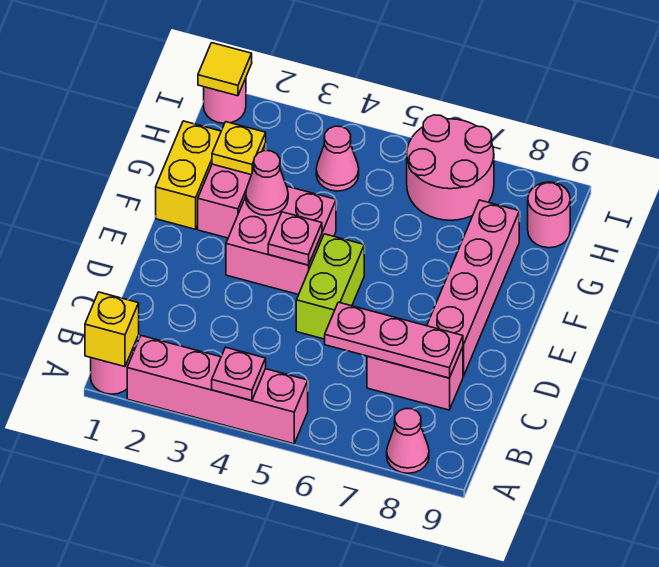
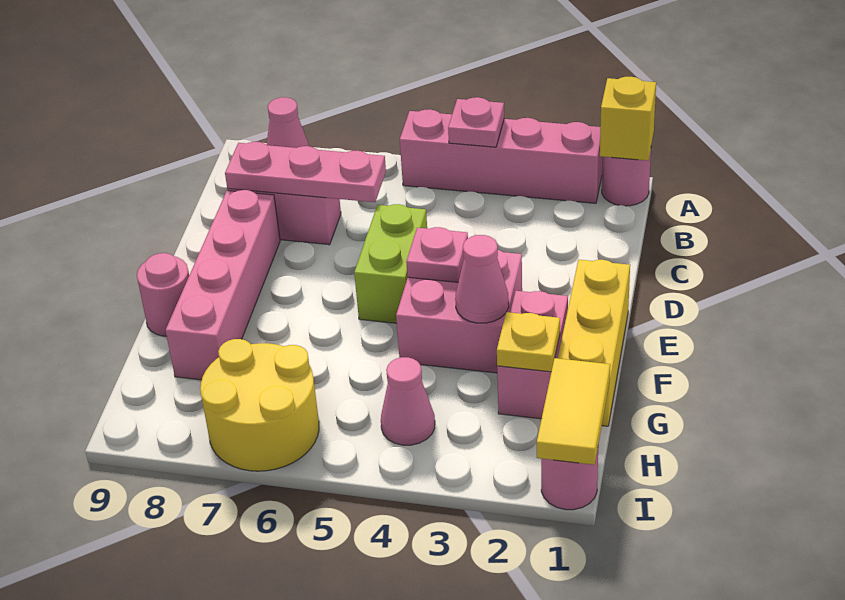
yellow 1x2 brick [156,121,221,229] -> yellow 1x3 brick [558,260,630,426]
pink 2x2 round brick [407,115,494,220] -> yellow 2x2 round brick [200,339,319,471]
pink 1x1 round brick [528,182,570,248] -> pink 1x1 round brick moved to [137,253,189,336]
yellow 1x1 tile [198,43,252,96] -> yellow 1x2 tile [537,358,610,465]

